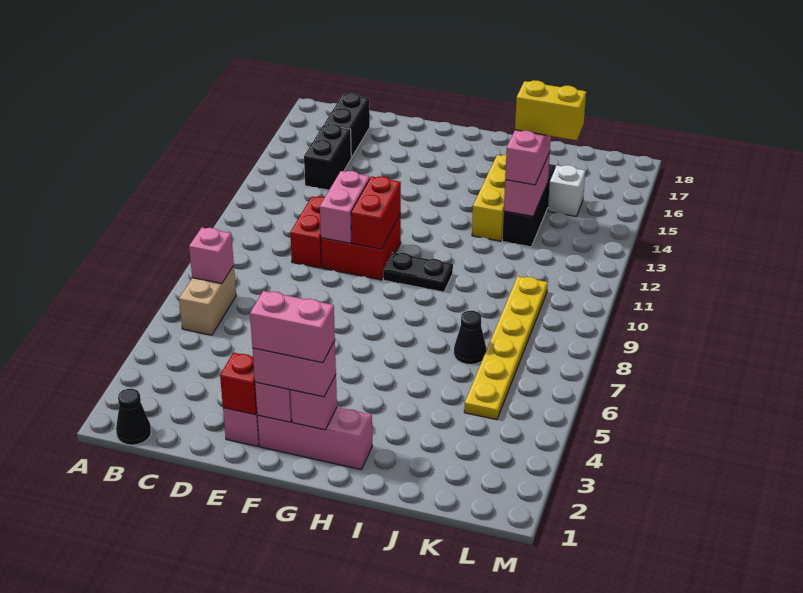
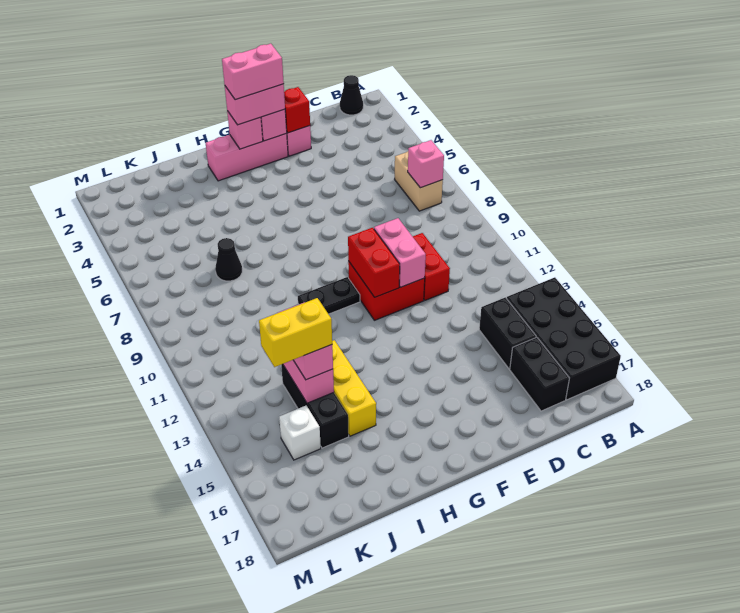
none -> black 2x4 brick [506,277,621,400]
yellow 1x6 plate [464,276,548,420] -> none

